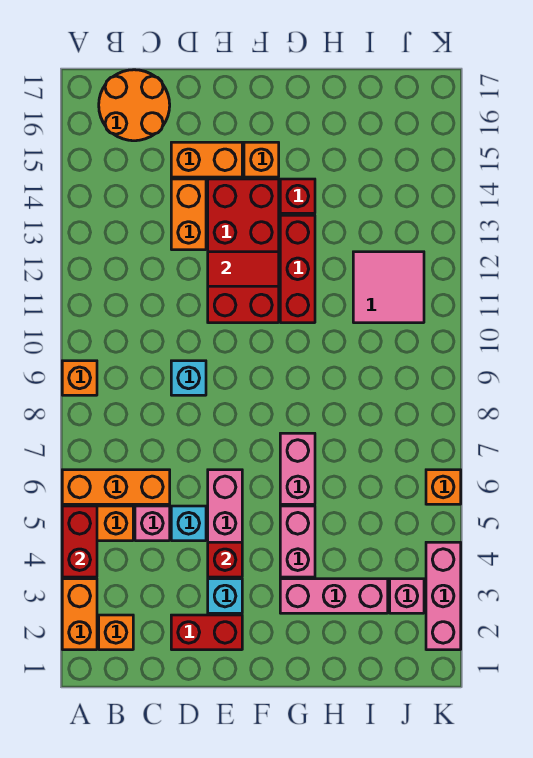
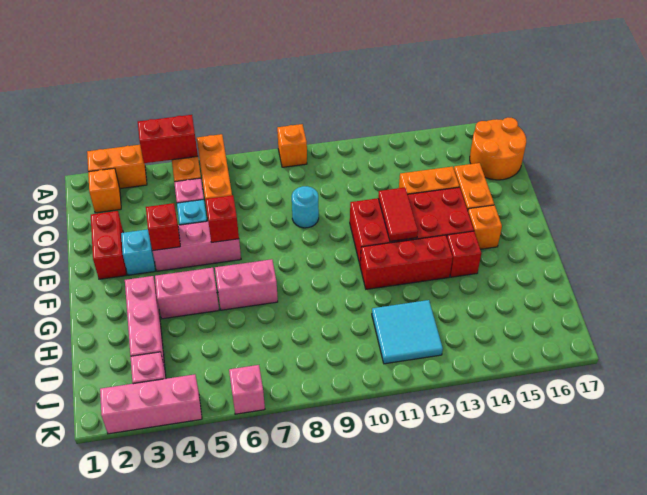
cyan 1x1 brick [171,361,206,395] -> cyan 1x1 round brick [292,186,319,228]
none -> red 1x1 brick [205,195,239,243]
pink 2x2 tile [353,252,424,323] -> cyan 2x2 tile [372,300,443,364]
orange 1x1 brick [426,470,461,504] -> pink 1x1 brick [229,365,265,414]

